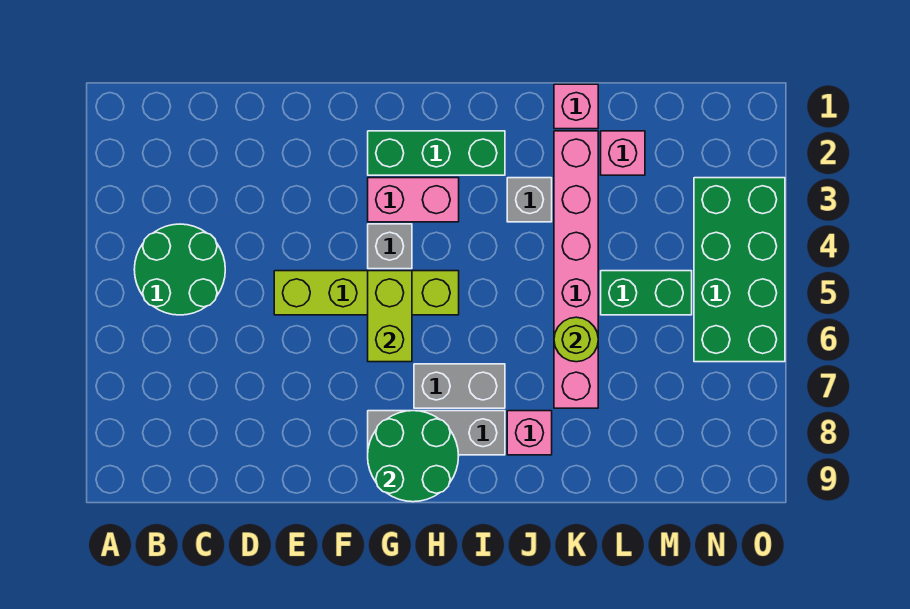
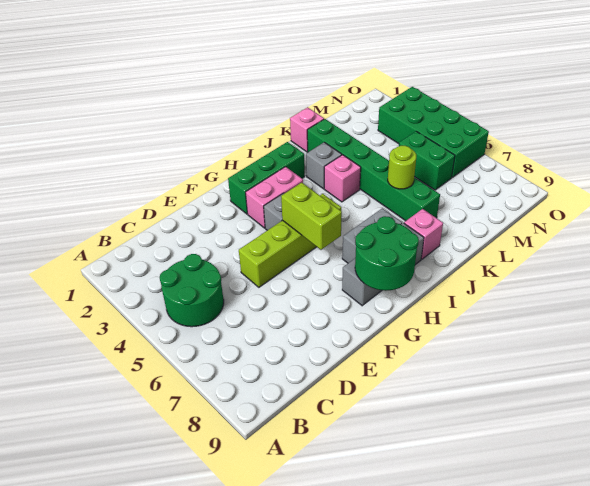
pink 1x6 brick [554,131,598,408] -> green 1x6 brick [307,119,440,221]
pink 1x1 brick [601,131,645,175] -> pink 1x1 brick moved to [324,155,361,202]
green 1x2 brick [601,271,692,315] -> green 1x2 brick turned to [399,131,455,190]

